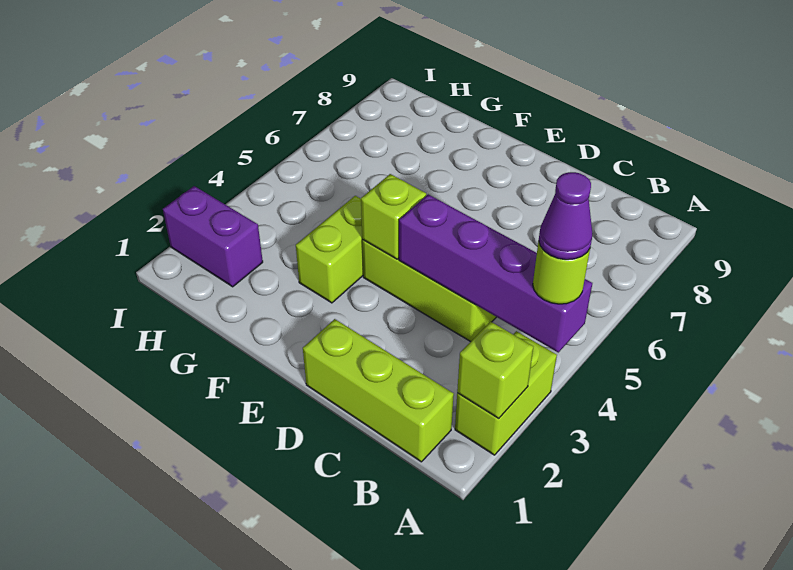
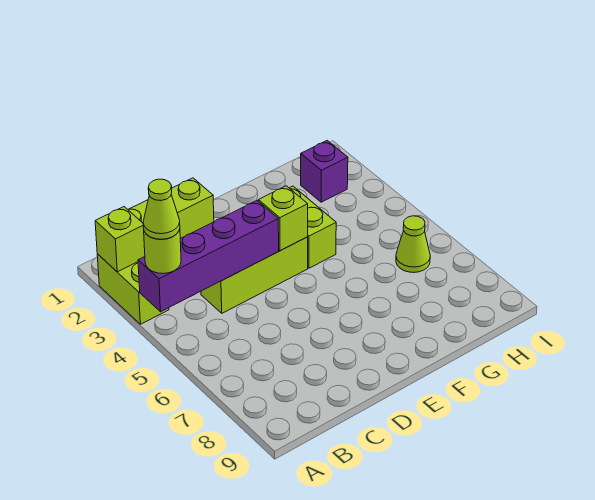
purple 1x1 cone [539,172,593,260] -> lime 1x1 cone [143,179,180,239]
purple 1x2 brick [163,186,263,287] -> purple 1x1 brick [301,141,348,202]
none -> lime 1x1 cone [396,216,430,272]

